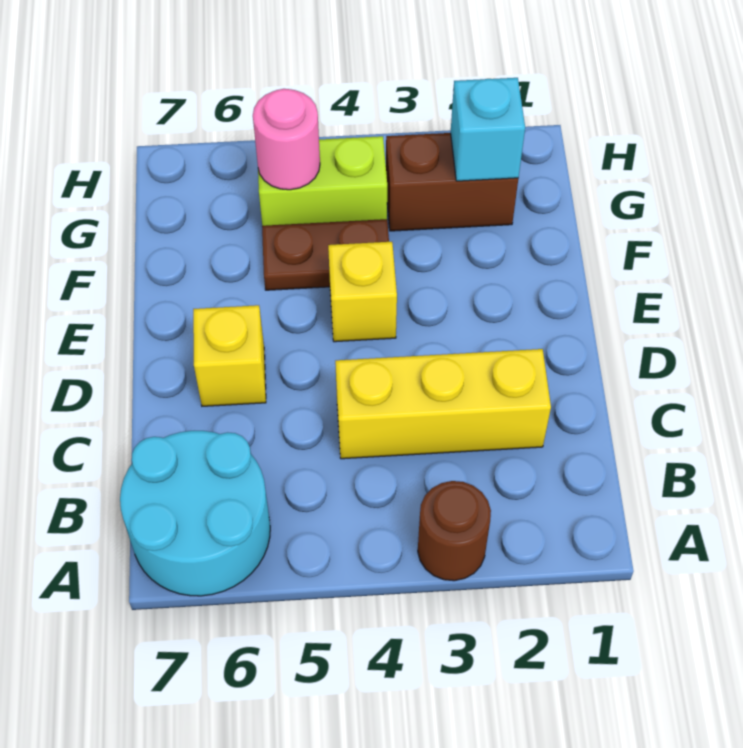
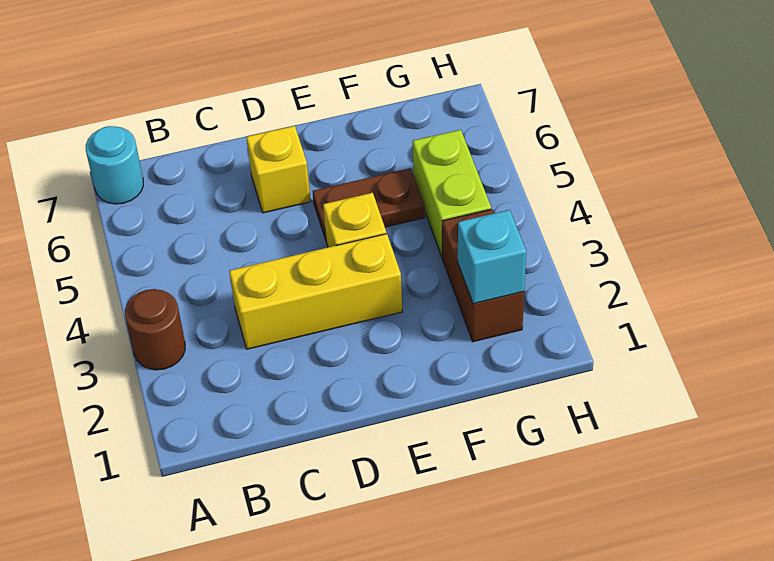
cyan 2x2 round brick [120,431,270,596] -> cyan 1x1 round brick [86,126,143,204]
yellow 1x3 brick [335,349,551,459] -> yellow 1x3 brick turned to [229,234,402,349]
brown 1x2 plate [262,219,389,290] -> brown 1x2 plate turned to [313,168,425,240]
pink 1x1 round brick [253,89,320,190] -> none

